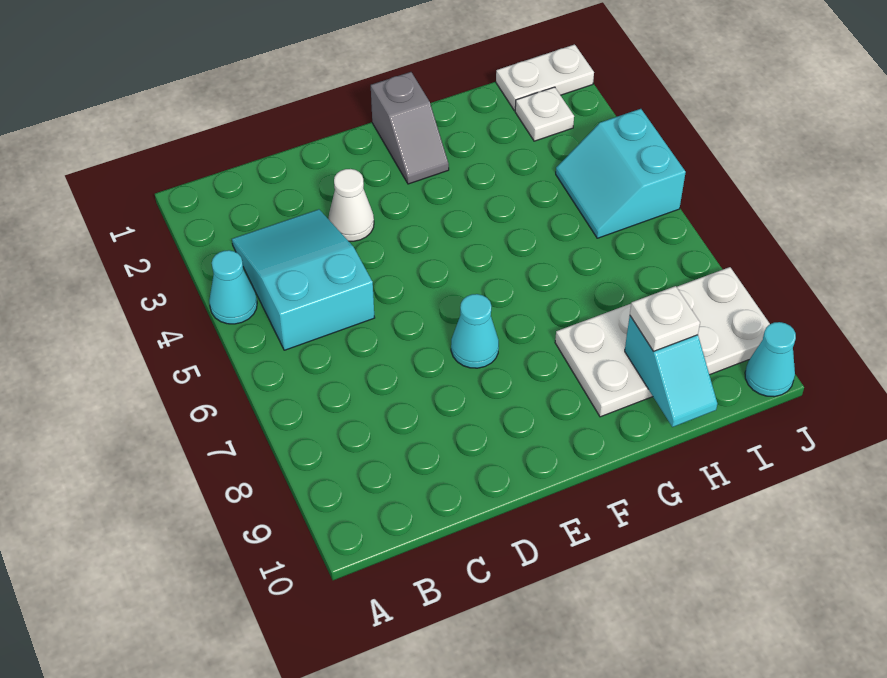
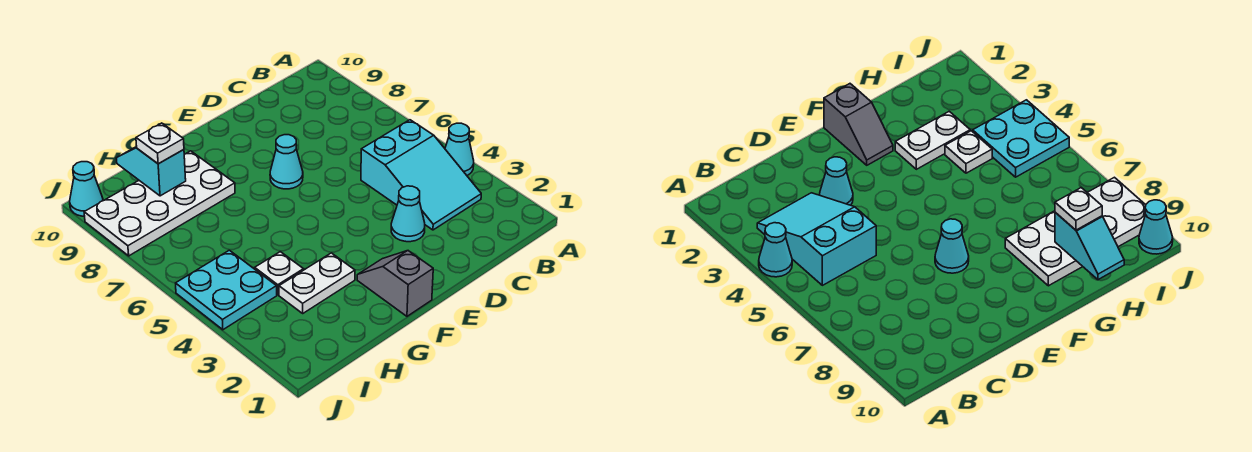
white 1x1 cone [329,169,374,241] -> cyan 1x1 cone [391,186,425,242]
white 1x2 plate [496,44,594,111] -> white 1x2 plate moved to [279,253,355,313]
white 1x1 plate [515,87,574,141] -> white 1x1 plate moved to [255,252,304,295]
cyan 2x2 slope [556,109,686,238] -> cyan 2x2 plate [176,250,277,330]

